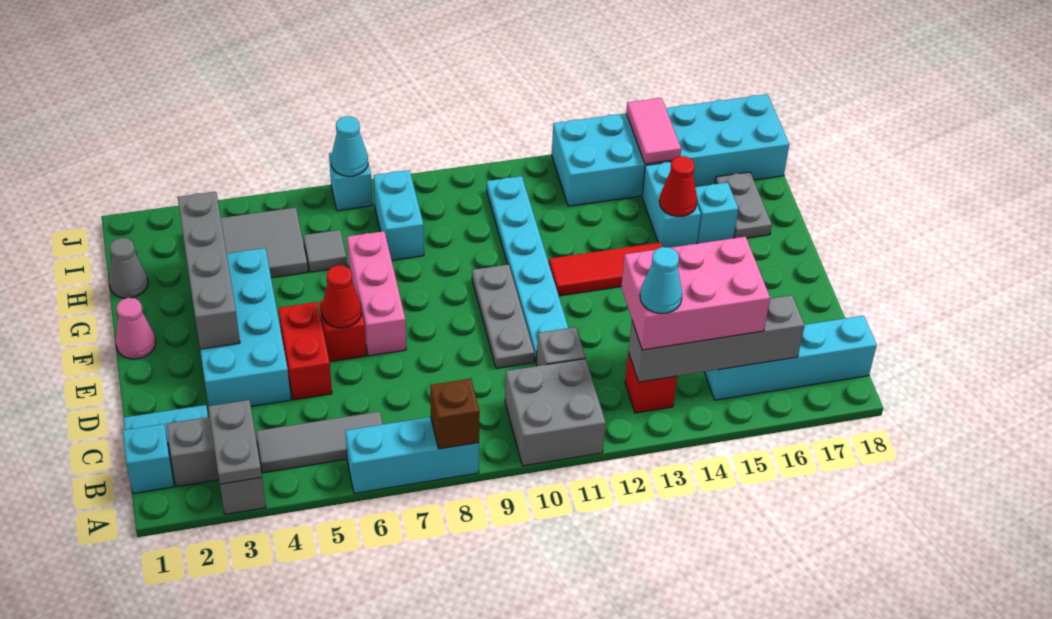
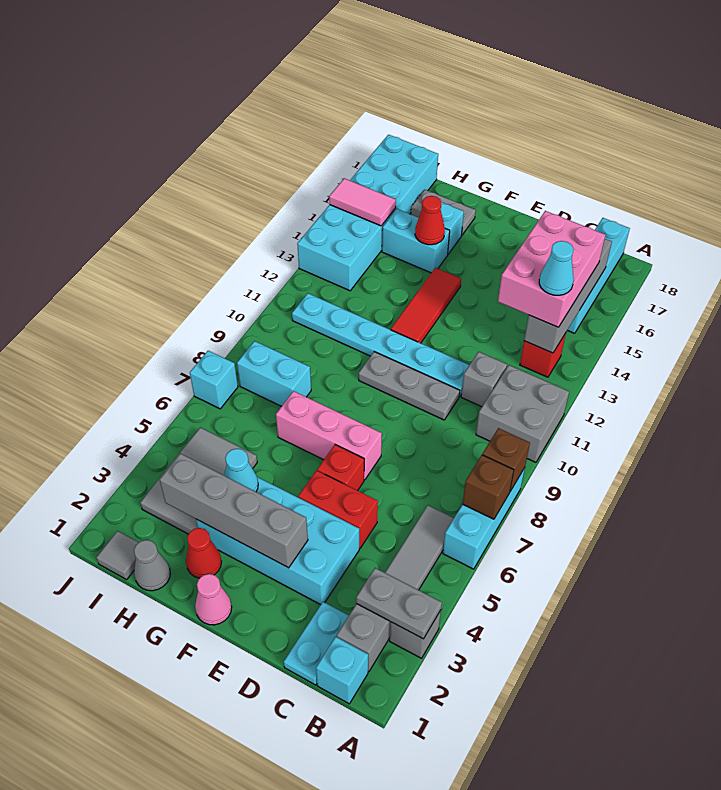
none -> brown 1x1 brick [463,455,514,519]
red 1x1 cone [322,265,361,328] -> red 1x1 cone moved to [186,528,222,578]
grey 1x1 tile [304,230,347,272] -> grey 1x1 tile moved to [96,531,139,580]
cyan 1x1 cone [331,116,368,176] -> cyan 1x1 cone moved to [224,449,258,492]

